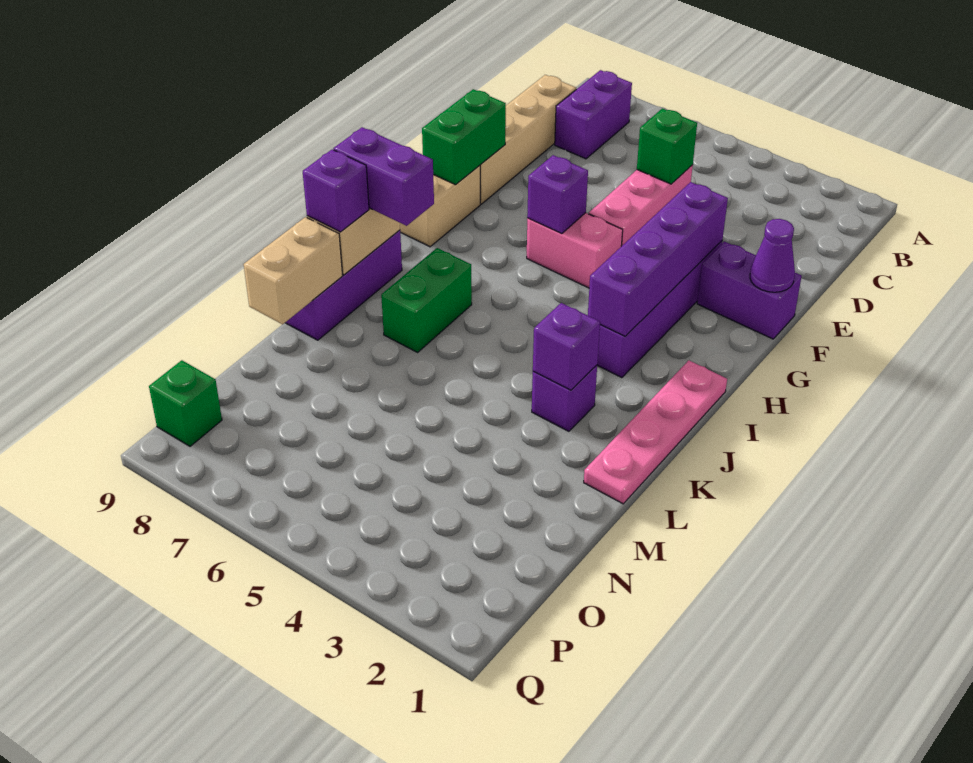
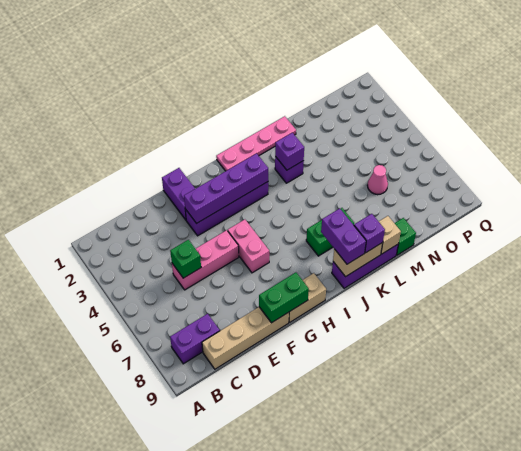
purple 1x1 cone [750,219,795,292] -> none
purple 1x1 brick [527,155,588,234] -> none
tan 1x2 brick [244,217,343,324] -> tan 1x1 brick [379,216,401,254]
none -> pink 1x1 cone [367,165,388,195]
green 1x1 brick [149,360,222,446] -> green 1x1 brick moved to [395,218,416,255]

